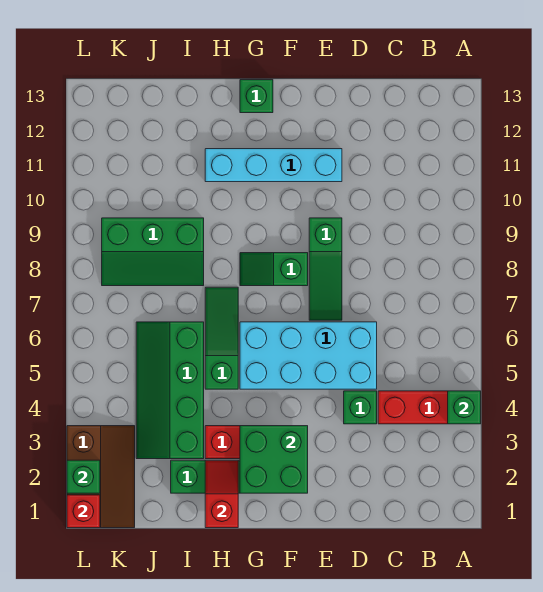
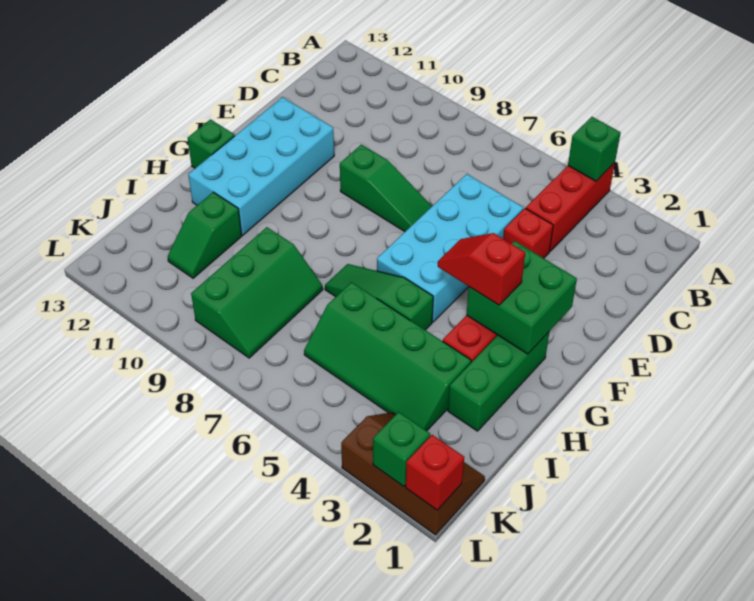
green 1x1 brick [344,391,377,424] -> red 1x1 brick [503,208,553,258]
cyan 1x4 brick [205,149,342,182] -> cyan 2x4 brick [188,97,334,235]
green 1x2 slope [240,253,308,286] -> green 1x2 slope moved to [168,192,242,278]
red 1x2 slope [205,460,238,528] -> red 1x2 slope moved to [438,233,525,305]

